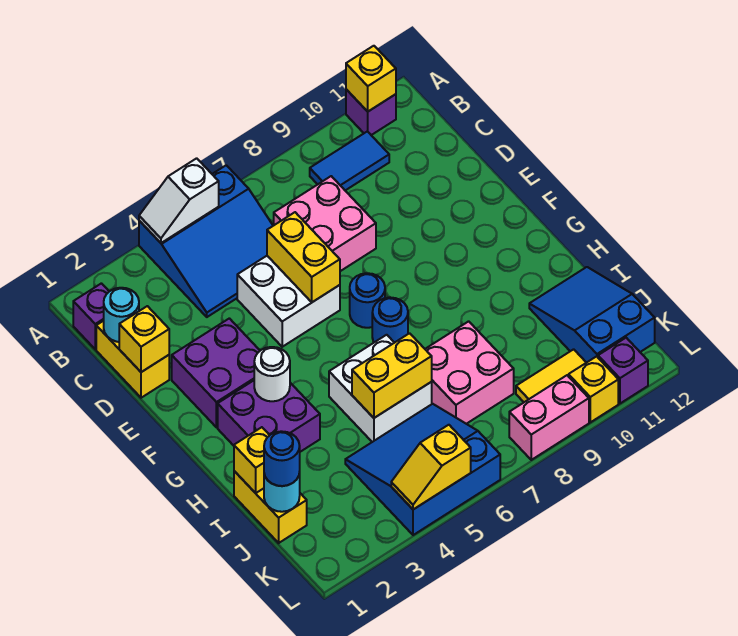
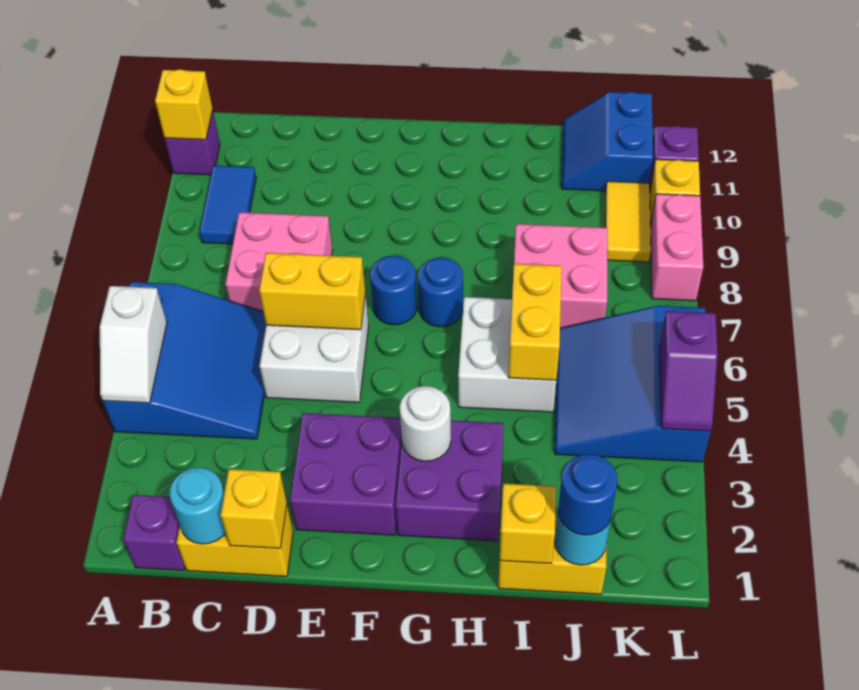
blue 2x3 slope [529,267,655,363] -> blue 2x2 slope [562,92,653,191]
yellow 1x2 slope [391,425,471,510] -> purple 1x2 slope [659,311,718,431]

